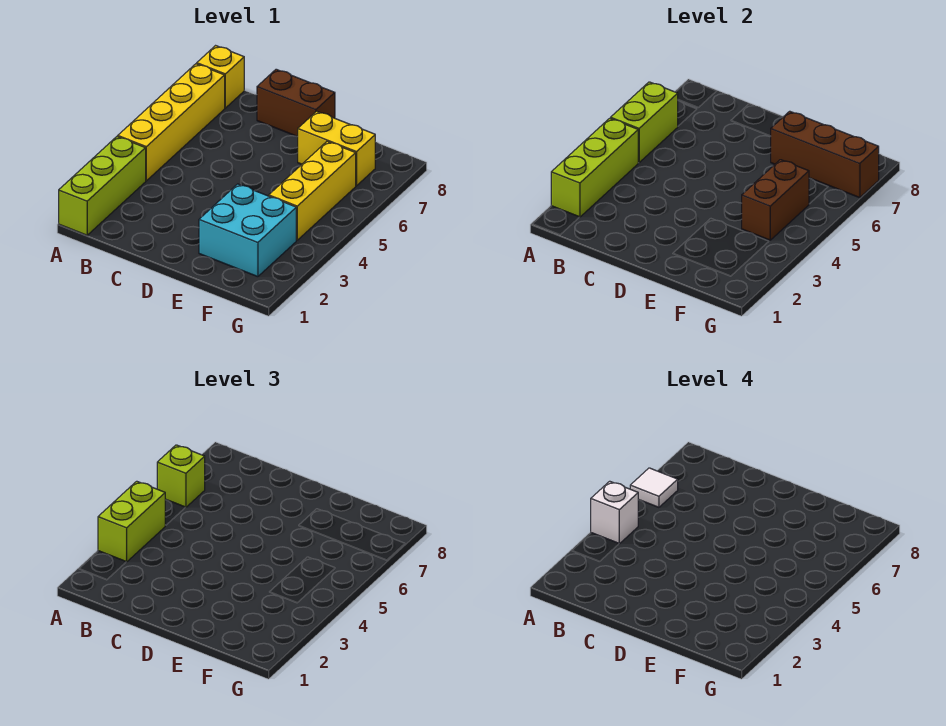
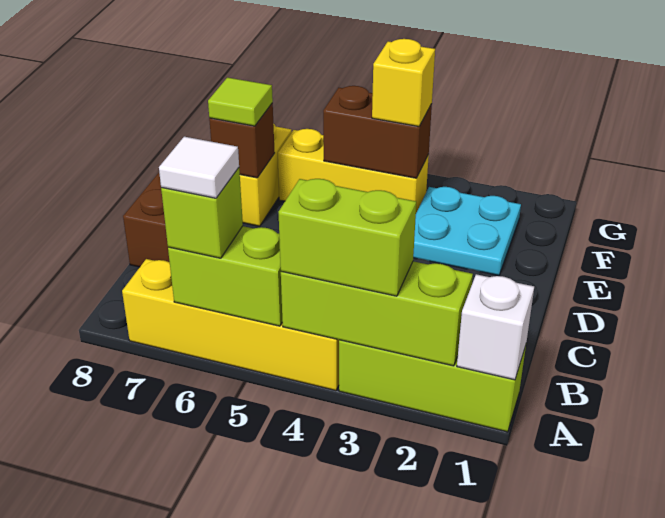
white 1x1 brick [591,481,638,544] -> white 1x1 brick moved to [457,274,534,380]
yellow 1x1 brick [197,46,244,108] -> yellow 1x1 brick moved to [372,39,435,126]
cyan 2x2 brick [199,184,296,277] -> cyan 2x2 plate [413,187,521,275]
brown 1x3 brick [771,111,879,198] -> brown 1x1 brick [209,103,275,178]
none -> lime 1x1 tile [208,77,273,126]

